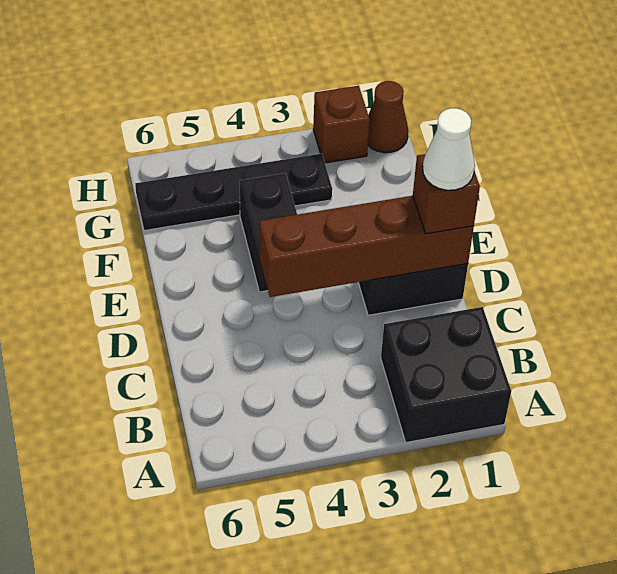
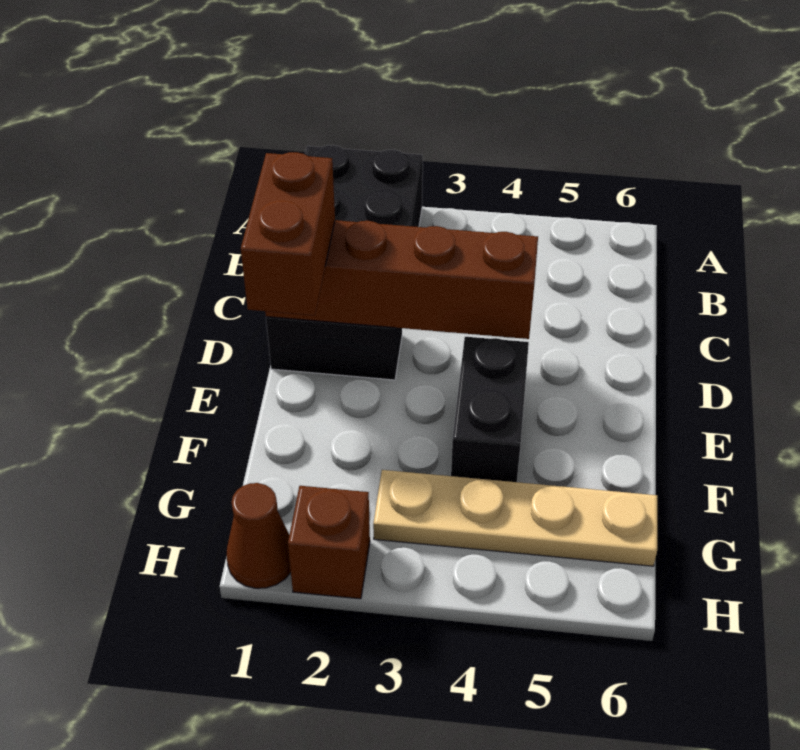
brown 1x1 brick [413,154,480,234] -> brown 1x2 brick [241,152,335,315]
white 1x1 cone [423,108,475,190] -> none
black 1x4 plate [135,154,332,231] -> tan 1x4 plate [373,470,657,566]

